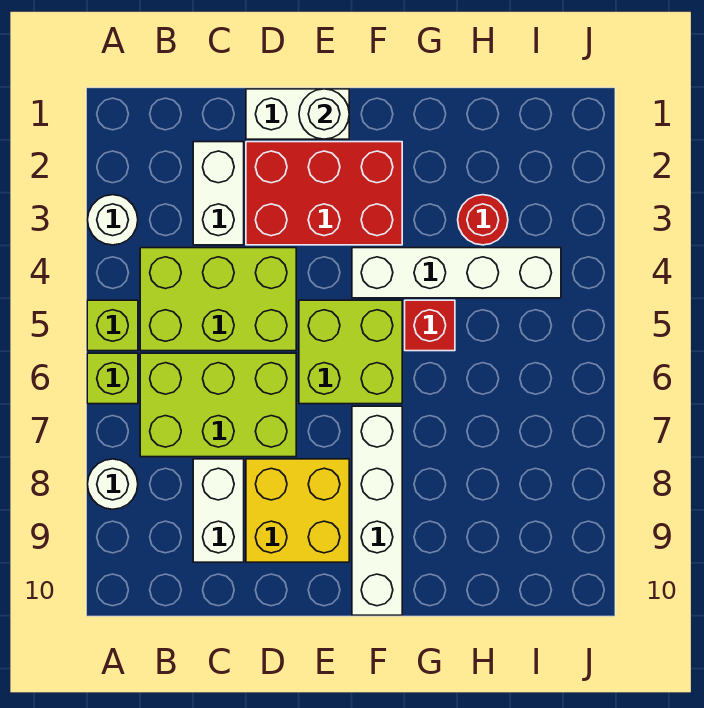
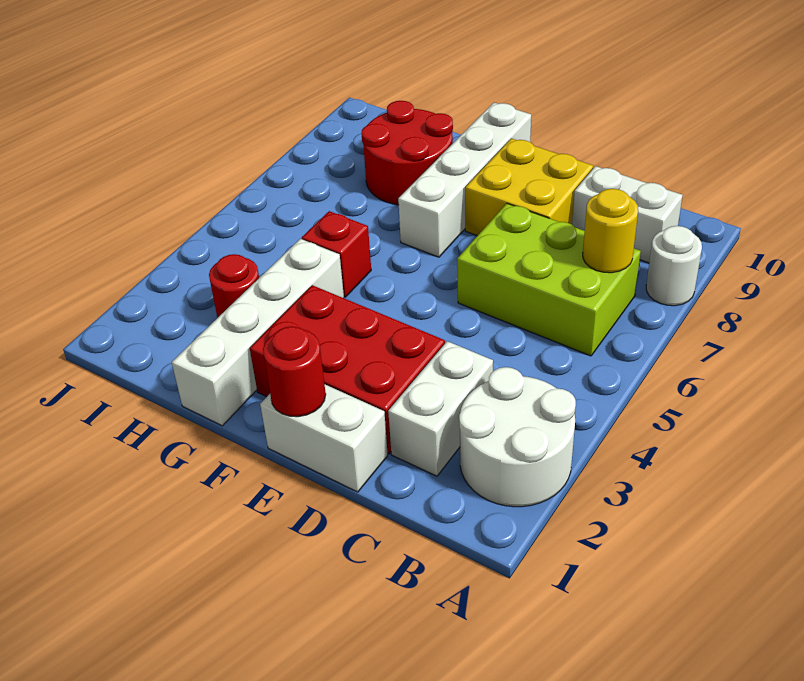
white 1x1 round brick [88,195,138,245] -> white 2x2 round brick [459,367,576,507]
lime 1x1 brick [87,300,138,351] -> none
lime 1x1 brick [87,353,138,404] -> none
lime 2x3 brick [140,248,296,351] -> none
none -> yellow 1x1 round brick [583,189,638,273]
white 1x2 brick [193,459,244,562] -> white 1x2 brick turned to [572,166,683,263]
white 1x1 round brick [299,89,349,139] -> red 1x1 round brick [263,326,326,417]
lime 2x2 brick [299,300,402,404] -> none
white 1x4 brick [352,248,561,298] -> white 1x4 brick turned to [172,239,344,426]
none -> red 2x2 round brick [362,101,453,205]

